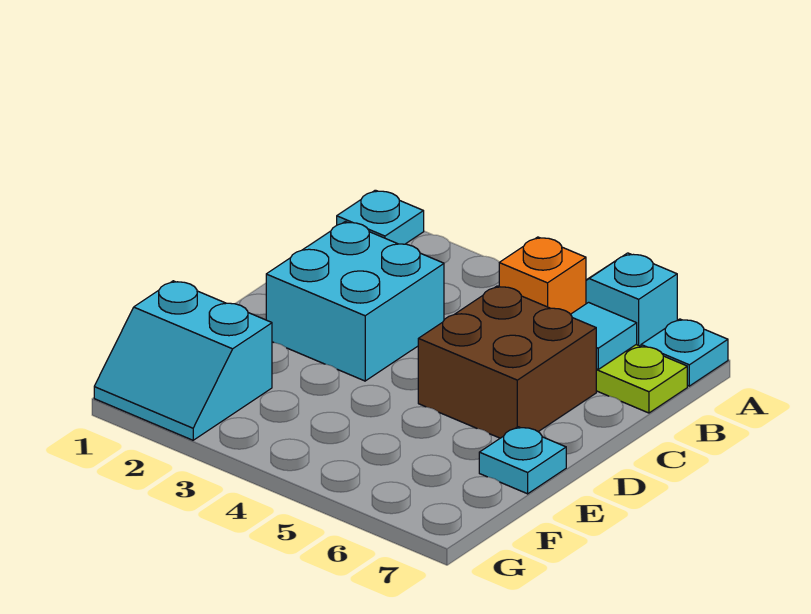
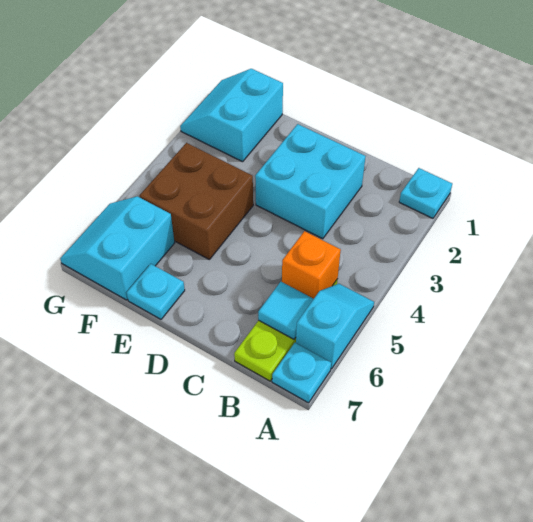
brown 2x2 brick [418,286,596,438] -> brown 2x2 brick moved to [140,143,253,259]
none -> cyan 2x2 slope [60,196,175,300]

